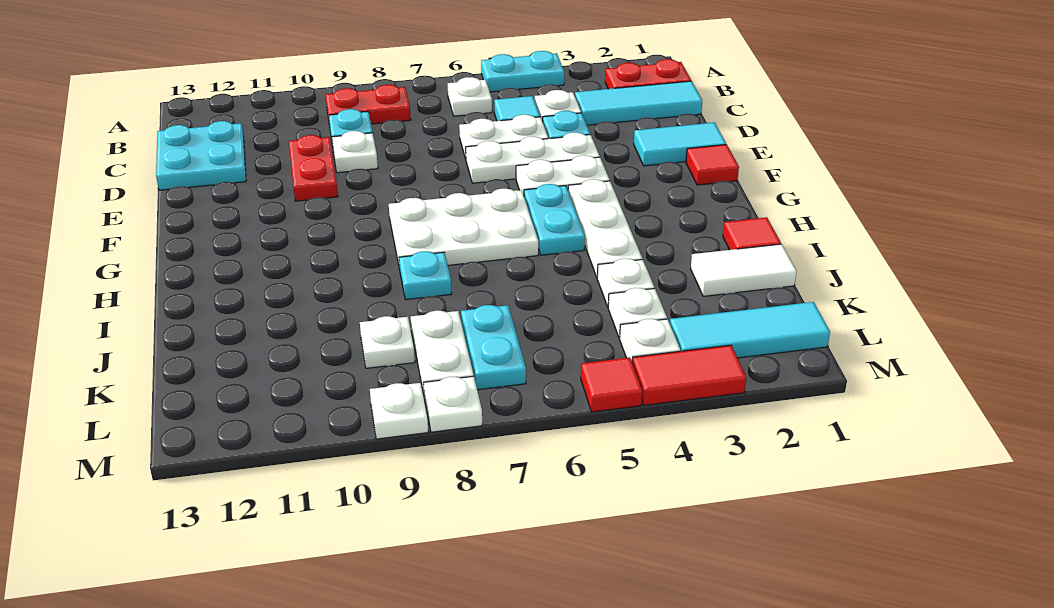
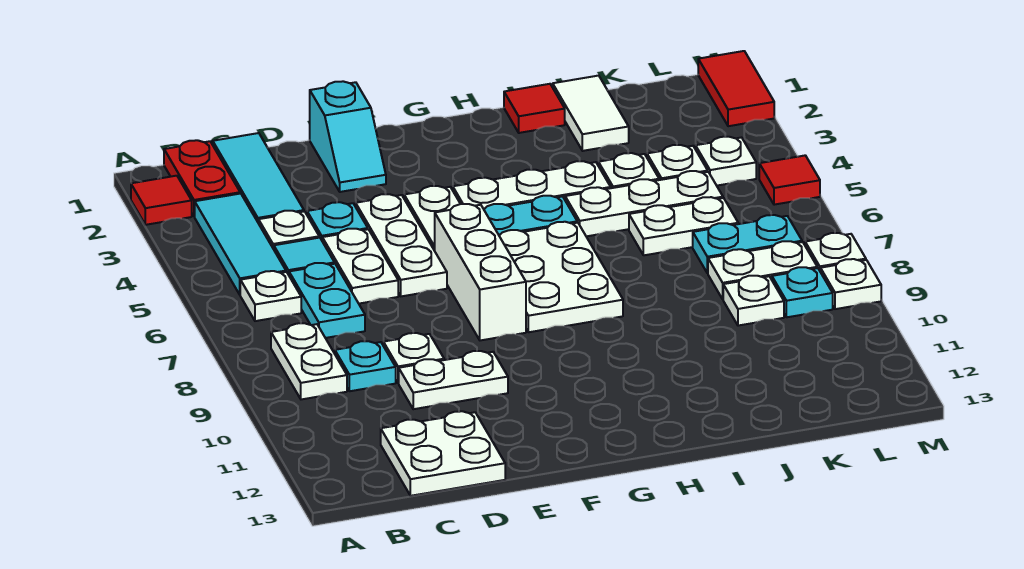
cyan 1x2 plate [481,51,564,92] -> cyan 1x2 plate moved to [289,263,365,338]
red 1x2 plate [326,85,411,126] -> white 1x2 plate [271,323,347,399]
cyan 2x2 plate [156,121,246,190] -> white 2x2 plate [381,411,505,496]
red 1x2 plate [289,135,338,201] -> white 1x2 plate [399,351,508,409]
cyan 1x2 tile [634,122,726,166] -> cyan 1x2 slope [310,81,386,192]
red 1x1 tile [686,145,739,185] -> red 1x1 tile moved to [131,176,192,225]
none -> white 1x3 brick [435,204,526,340]
none -> white 1x3 plate [565,171,723,236]
cyan 1x1 plate [399,251,452,300] -> cyan 1x1 plate moved to [772,267,833,317]
none -> white 1x2 plate [629,197,738,255]
cyan 1x3 tile [670,302,830,358] -> cyan 1x3 tile moved to [195,193,286,294]
red 1x2 tile [632,345,746,405] -> red 1x2 tile moved to [698,51,774,126]

